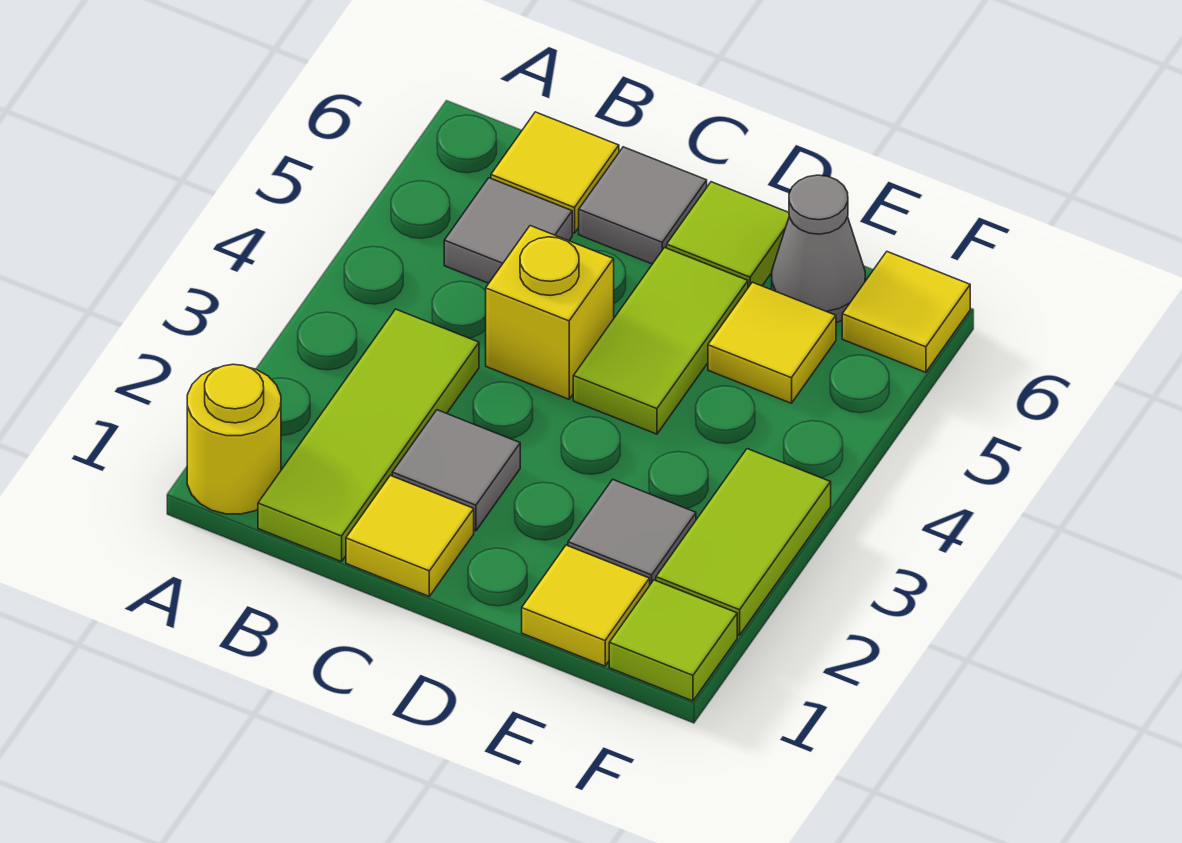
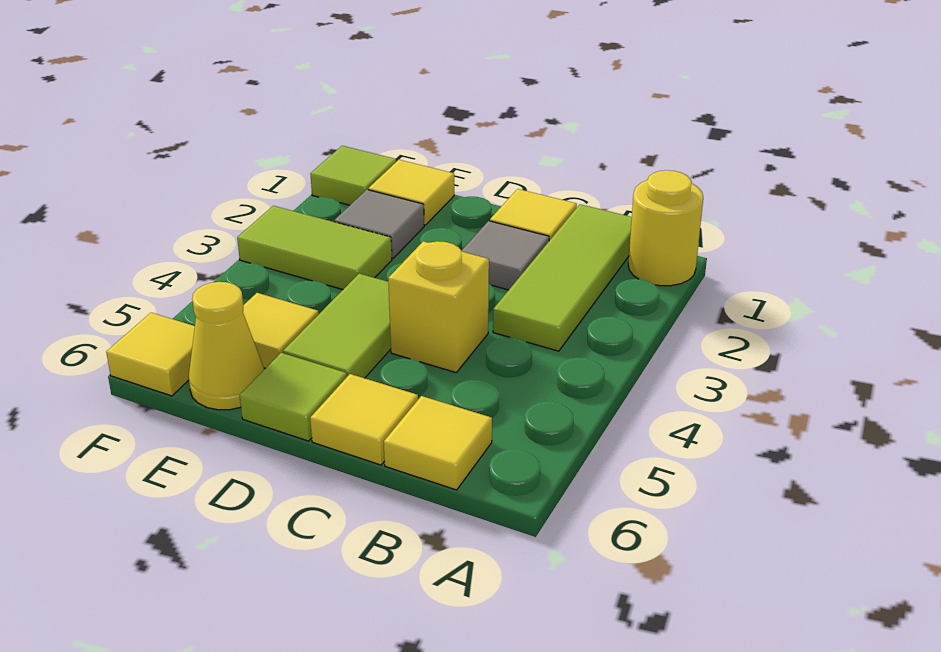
grey 1x1 tile [444,178,572,283] -> none
grey 1x1 tile [579,147,707,264] -> yellow 1x1 tile [310,374,418,465]
grey 1x1 cone [772,175,865,322] -> yellow 1x1 cone [189,282,264,410]
lime 1x2 tile [656,449,831,635] -> lime 1x2 tile turned to [237,206,392,290]

